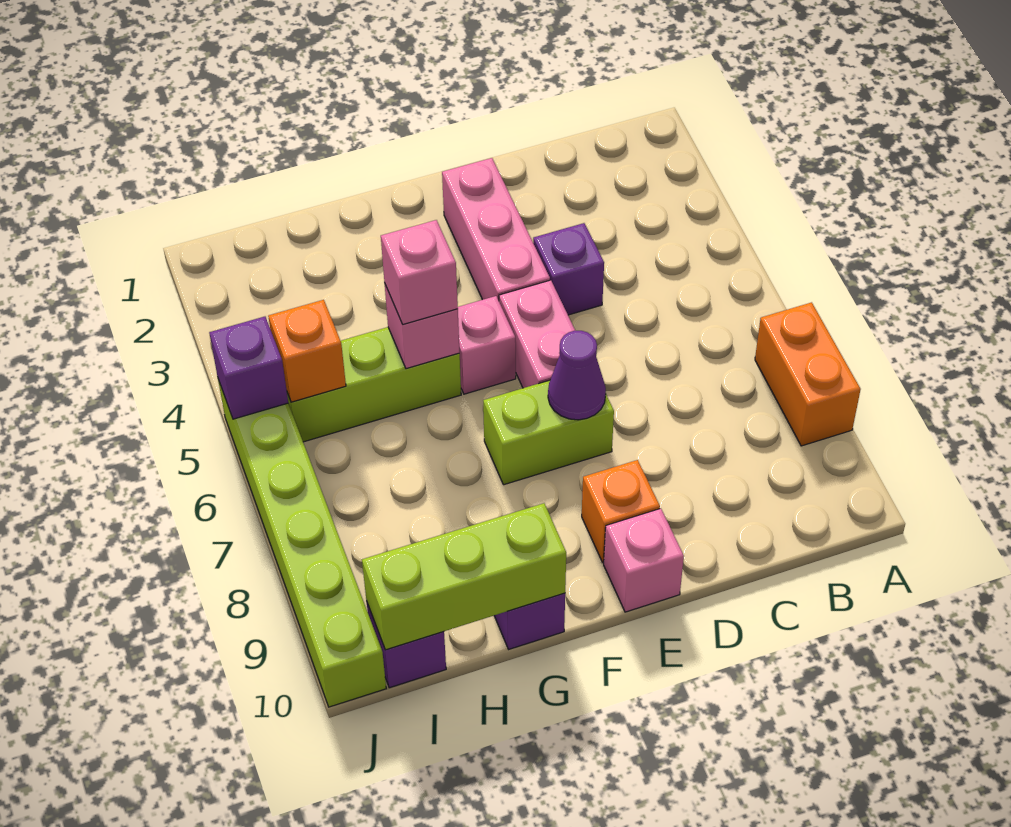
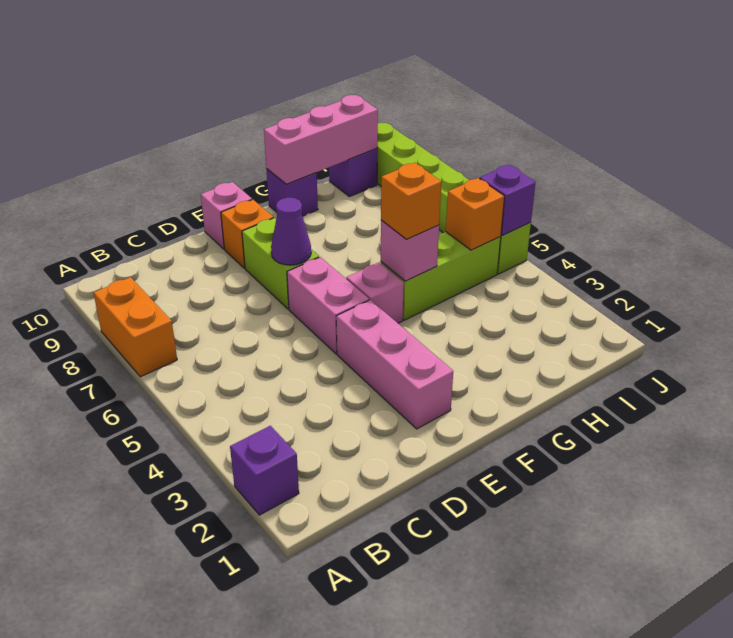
purple 1x1 brick [533,223,604,315] -> purple 1x1 brick moved to [230,426,299,515]
lime 1x2 brick [483,380,614,485] -> lime 1x2 brick turned to [242,218,319,309]
pink 1x1 brick [381,220,458,324] -> orange 1x1 brick [381,163,441,240]
lime 1x3 brick [362,503,566,650] -> pink 1x3 brick [264,95,378,184]

